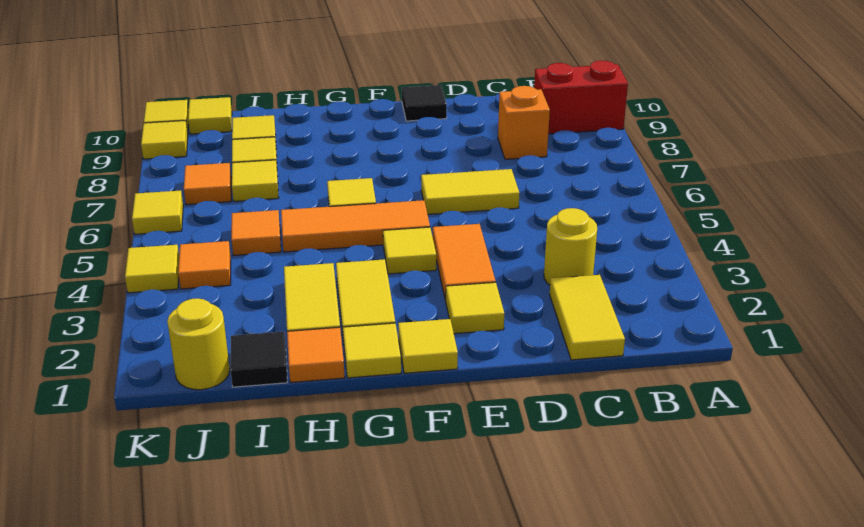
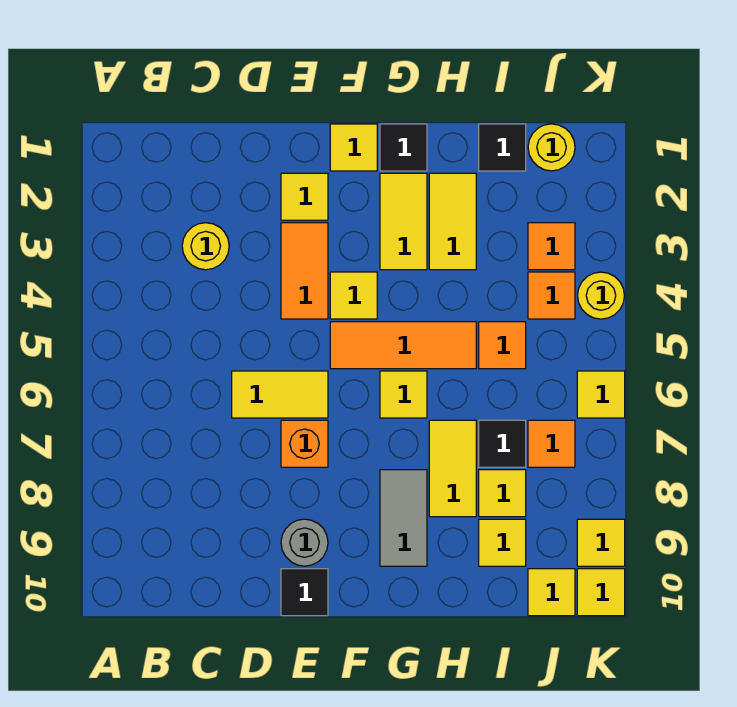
red 1x2 brick [534,61,628,134] -> none
yellow 1x2 tile [550,275,625,360] -> yellow 1x2 tile moved to [429,420,476,517]
orange 1x1 brick [498,86,550,159] -> orange 1x1 brick moved to [281,420,328,467]
none -> grey 1x1 round brick [281,519,328,566]
yellow 1x1 tile [343,323,401,378] -> black 1x1 tile [380,124,427,171]
none -> grey 1x2 tile [380,470,427,566]
orange 1x1 tile [287,327,345,382] -> orange 1x1 tile moved to [528,223,575,270]
yellow 1x1 tile [232,160,279,201] -> black 1x1 tile [479,420,526,467]
yellow 1x1 tile [125,245,179,293] -> yellow 1x1 round brick [578,272,625,319]

